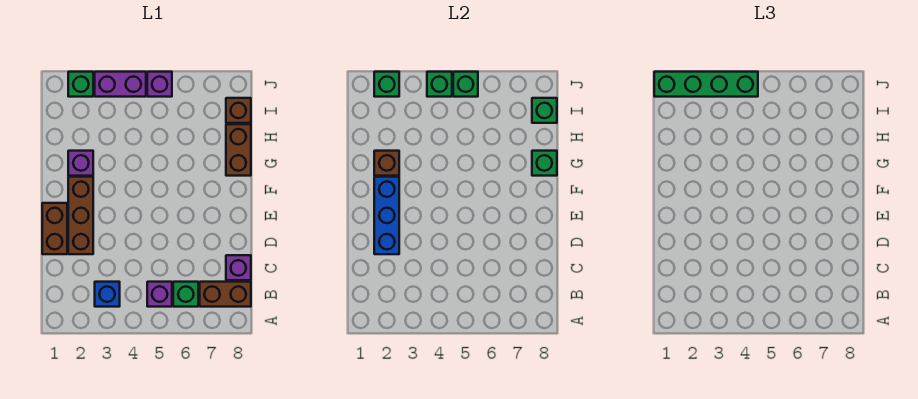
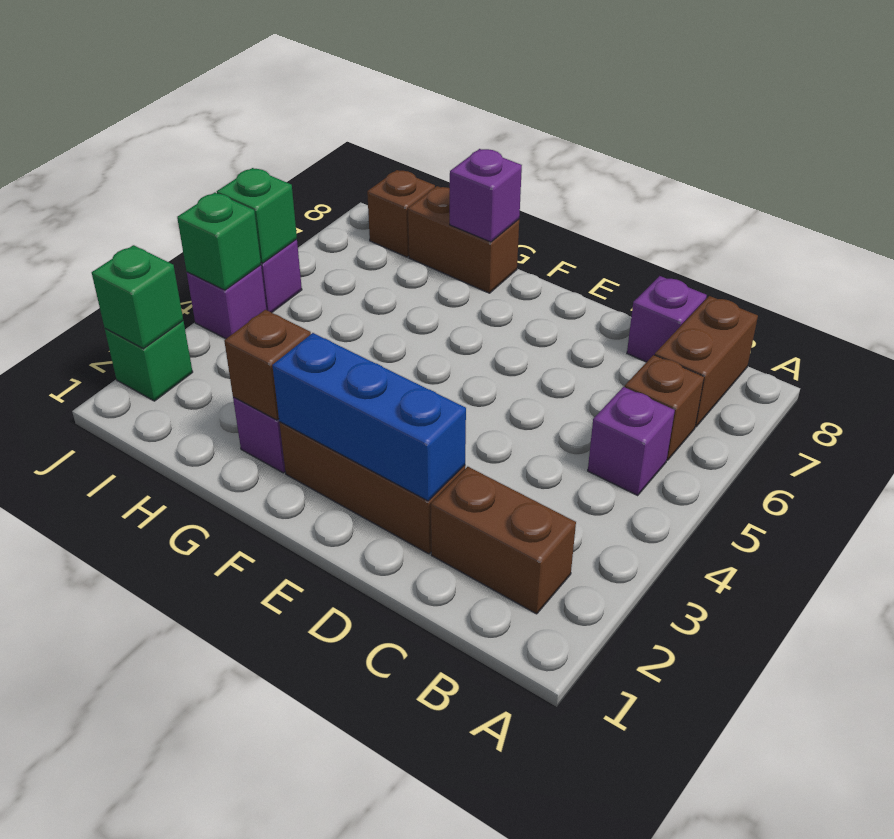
blue 1x1 brick [95,282,120,307] -> none
green 1x1 brick [173,282,198,307] -> brown 1x1 brick [625,355,704,460]
brown 1x2 brick [42,203,67,254] -> brown 1x2 brick moved to [431,467,576,614]
green 1x1 brick [532,151,557,176] -> purple 1x1 brick [450,149,522,242]
green 1x1 brick [532,98,557,123] -> none
green 1x4 brick [654,72,758,97] -> none
purple 1x2 brick [95,72,146,97] -> purple 1x1 brick [187,265,266,339]

